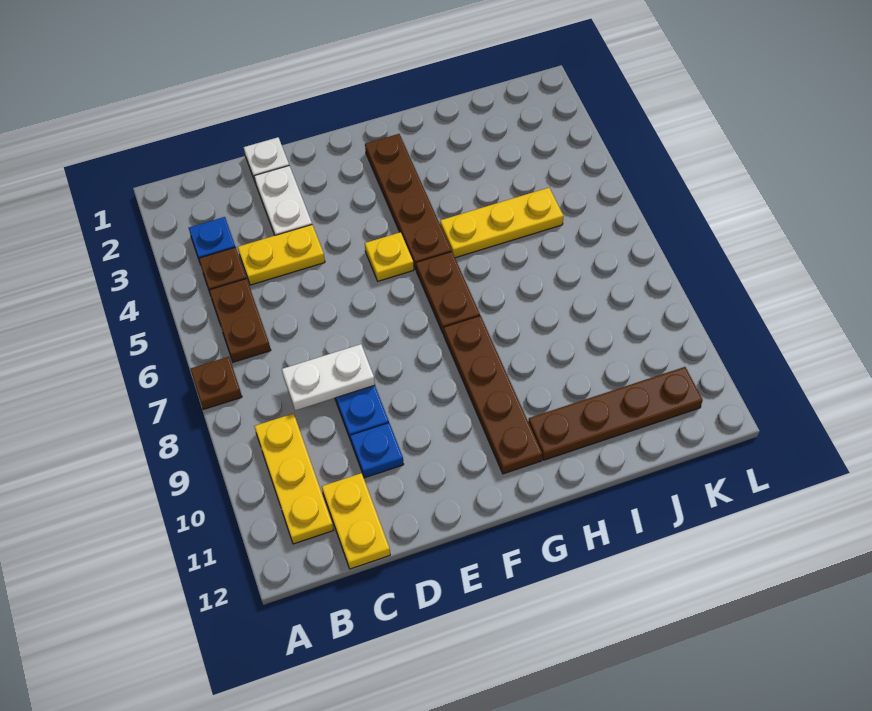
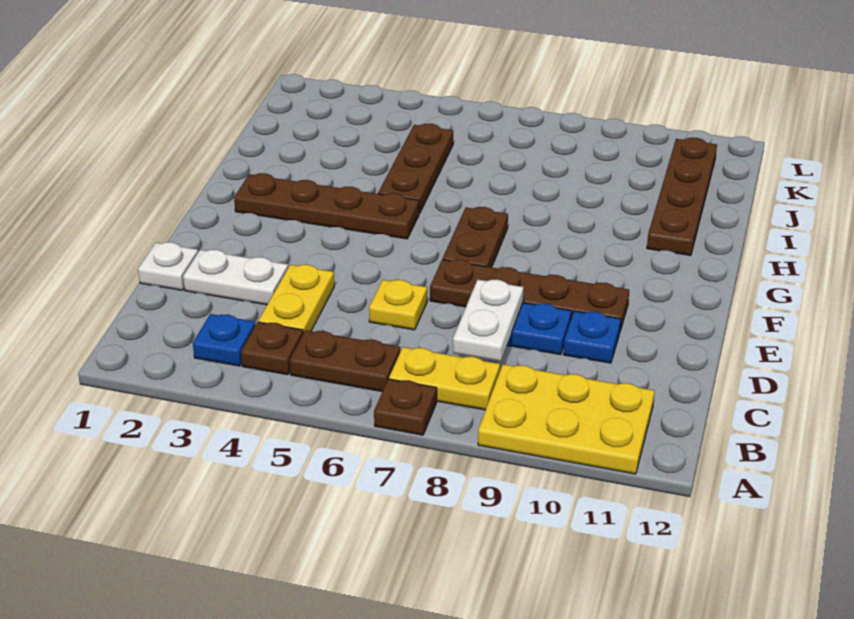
yellow 1x3 plate [254,413,334,544] -> yellow 2x3 plate [478,364,655,474]
yellow 1x2 plate [322,473,390,569] -> yellow 1x2 plate moved to [389,347,500,410]
yellow 1x1 plate [365,232,414,281] -> yellow 1x1 plate moved to [369,280,427,330]
brown 1x2 plate [416,252,480,334] -> brown 1x2 plate turned to [443,207,508,267]
brown 1x4 plate [444,316,542,474] -> brown 1x4 plate moved to [430,260,629,330]
yellow 1x3 plate [440,188,564,258] -> brown 1x3 plate [378,124,453,214]

